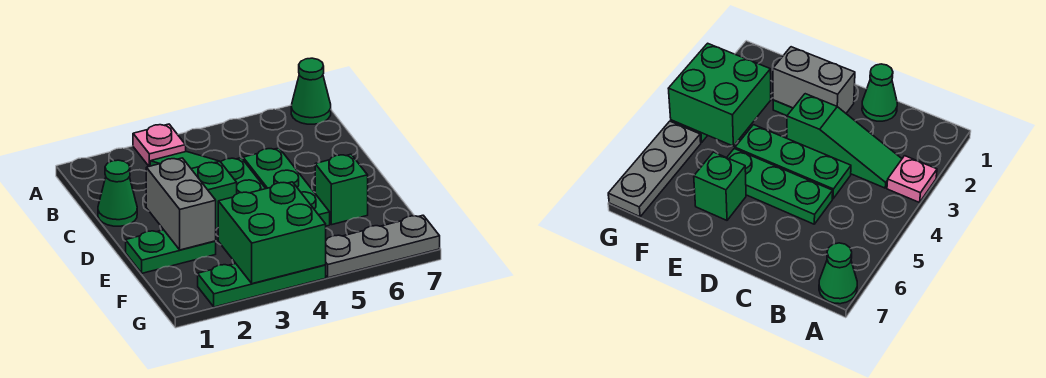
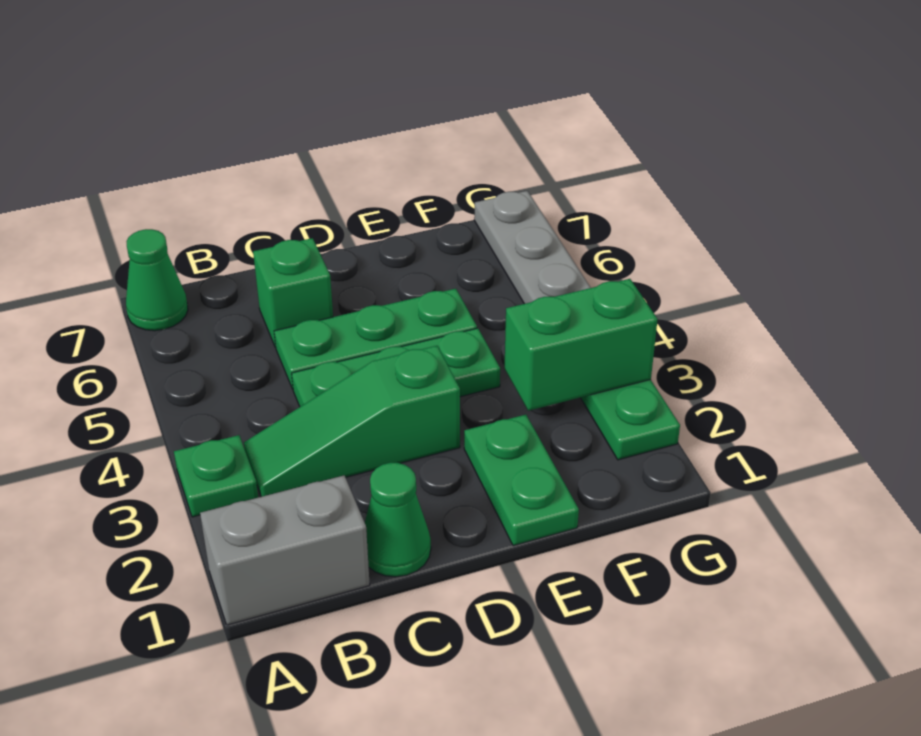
pink 1x1 plate [133,124,186,166] -> green 1x1 plate [174,435,258,517]
grey 1x2 brick [146,158,216,250] -> grey 1x2 brick moved to [200,476,370,625]
green 1x1 brick [315,154,368,225] -> green 1x1 brick moved to [253,238,333,347]
green 2x2 brick [218,182,326,284] -> green 1x2 brick [504,279,658,411]

